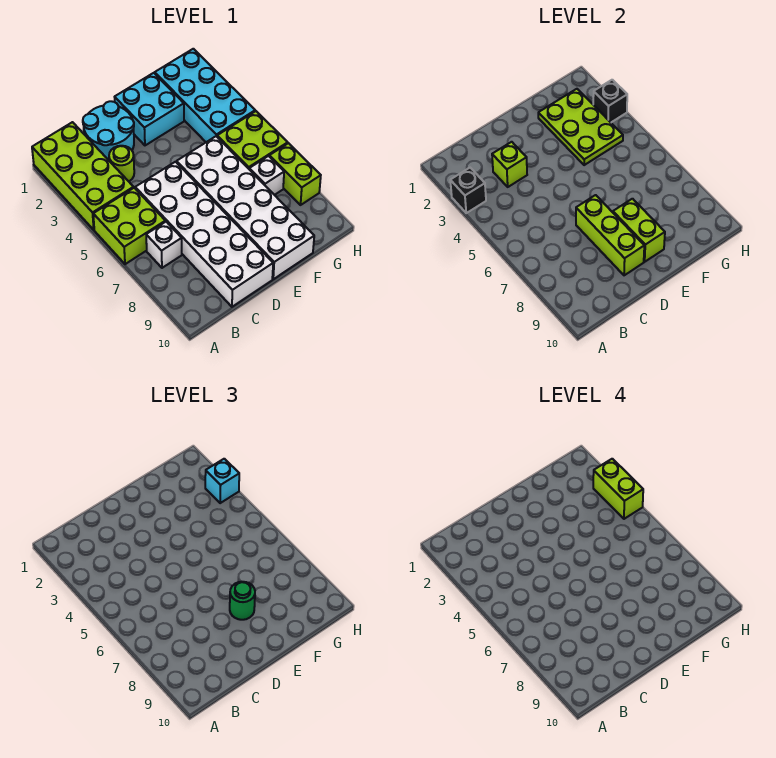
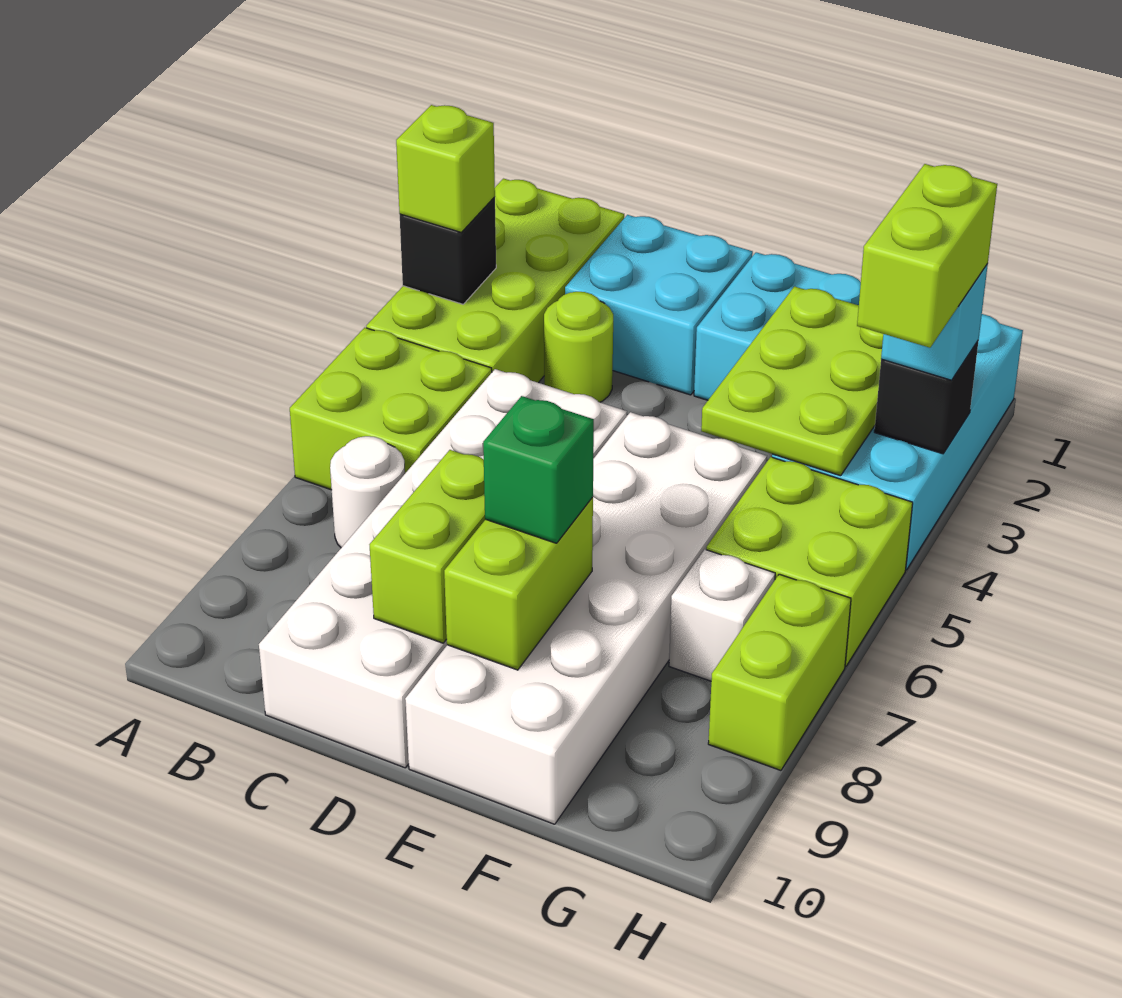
white 1x1 brick [146,222,182,268] -> white 1x1 round brick [330,436,405,548]
cyan 2x2 round brick [83,101,134,160] -> cyan 2x2 brick [565,215,753,395]
lime 1x1 brick [492,142,527,187] -> lime 1x1 brick moved to [396,105,495,232]
lime 1x3 brick [576,195,644,275] -> lime 1x2 brick [369,450,485,643]
green 1x1 round brick [230,582,255,620] -> green 1x1 brick [483,396,594,543]

